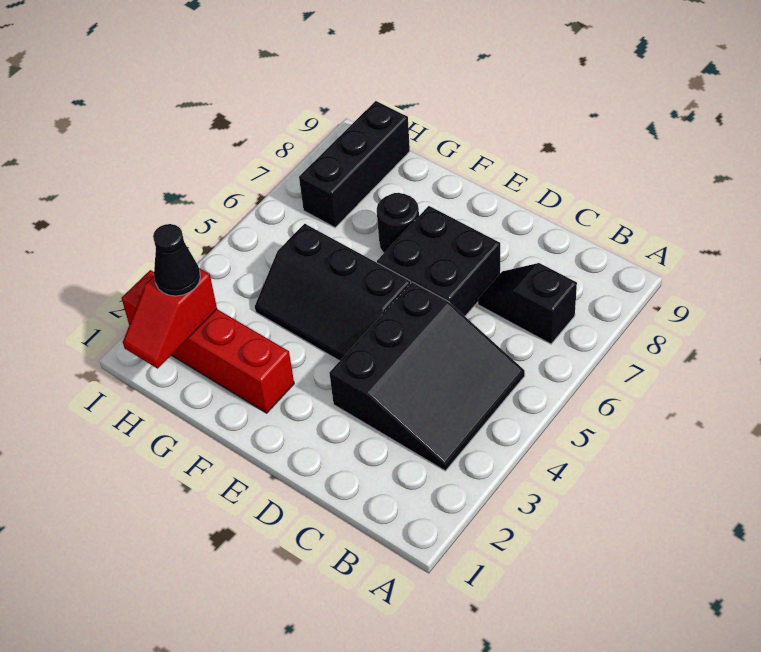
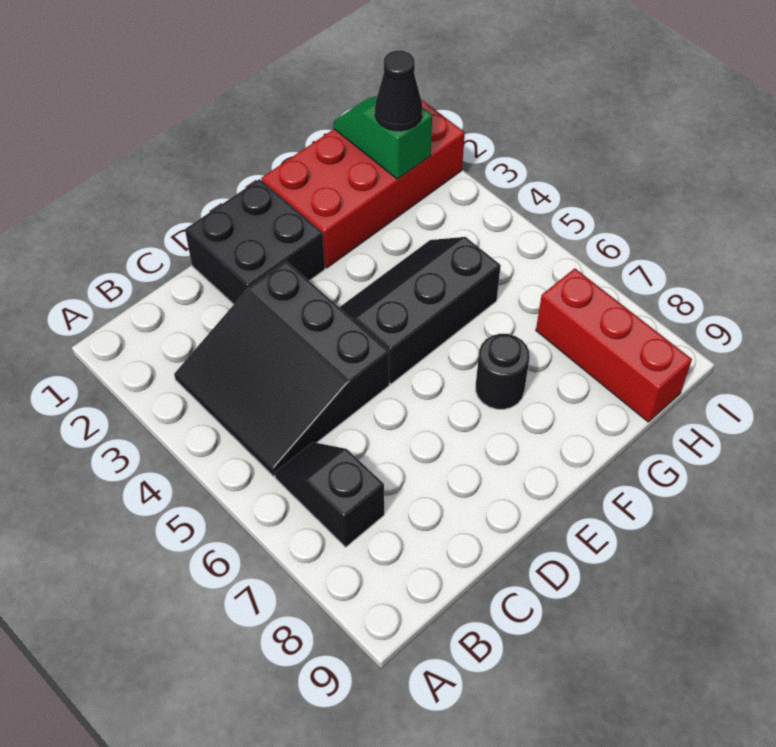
black 1x2 slope [478,263,577,344] -> black 1x2 slope turned to [275,442,384,547]
black 2x2 brick [377,206,500,316] -> black 2x2 brick moved to [185,179,325,304]
red 1x4 brick [122,270,294,413] -> red 2x4 brick [261,100,465,268]
red 1x2 slope [123,268,217,369] -> green 1x2 slope [334,96,432,179]
black 1x3 brick [299,101,410,228] -> red 1x3 brick [536,268,692,422]

